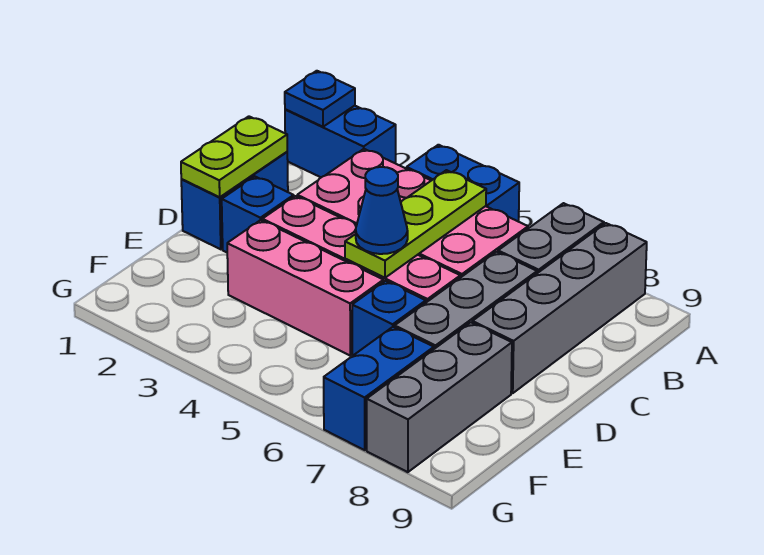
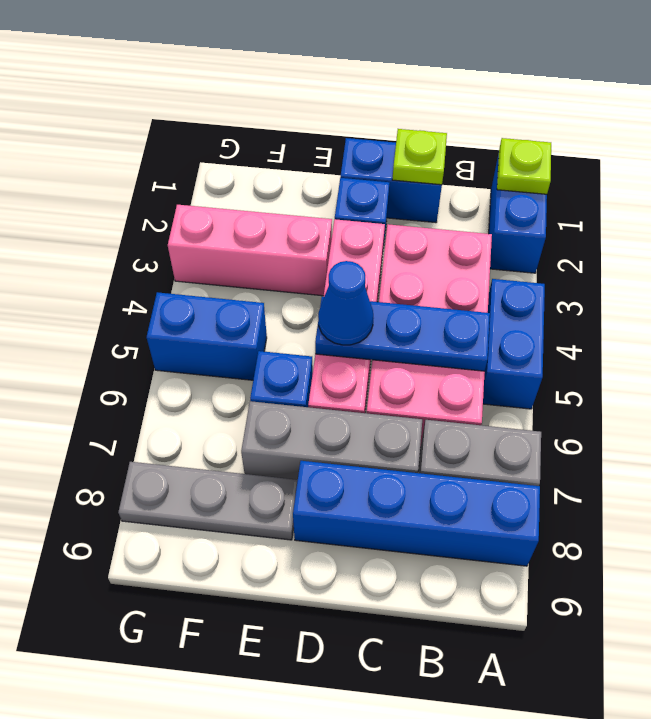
blue 1x1 plate [285,71,355,127] -> lime 1x1 plate [497,138,551,194]
grey 1x4 brick [472,223,647,393] -> blue 1x4 brick [293,461,540,566]
lime 1x3 plate [345,170,486,278] -> blue 1x3 plate [315,297,490,371]
lime 1x2 plate [181,116,287,197] -> lime 1x1 plate [392,129,447,185]
pink 1x3 brick [227,220,383,355] -> pink 1x3 brick turned to [168,205,332,296]
grey 1x3 brick [367,322,512,472] -> grey 1x3 plate [118,462,298,540]
blue 1x2 brick [324,327,434,450] -> blue 1x2 brick moved to [147,292,267,380]

